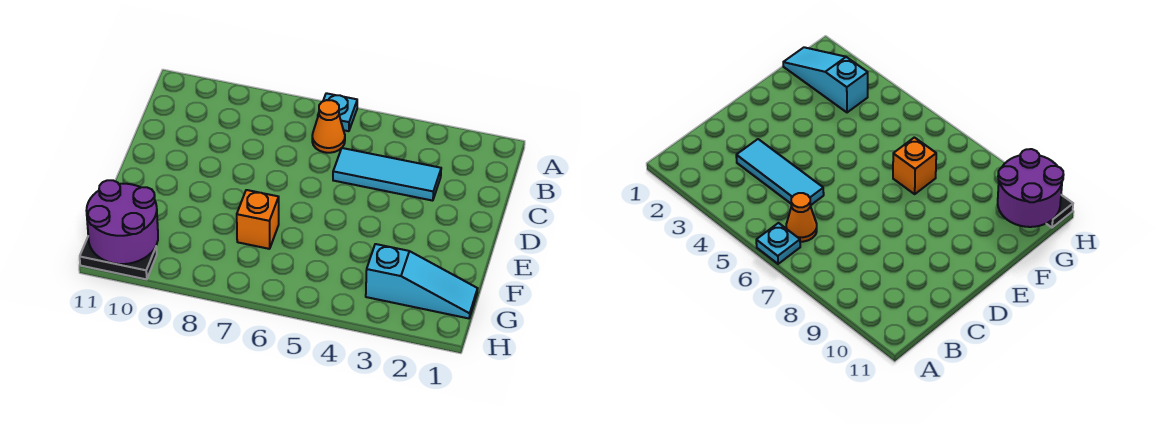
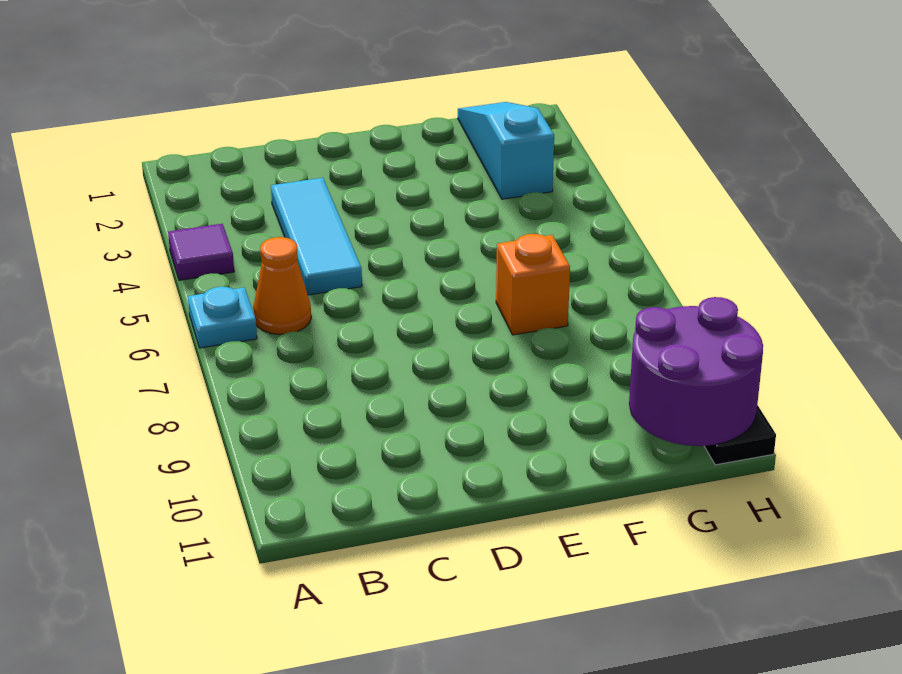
none -> purple 1x1 tile [168,224,234,280]

